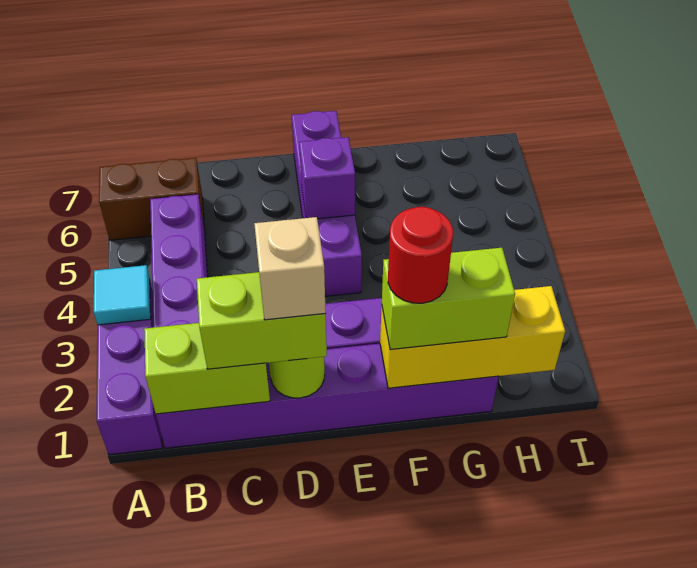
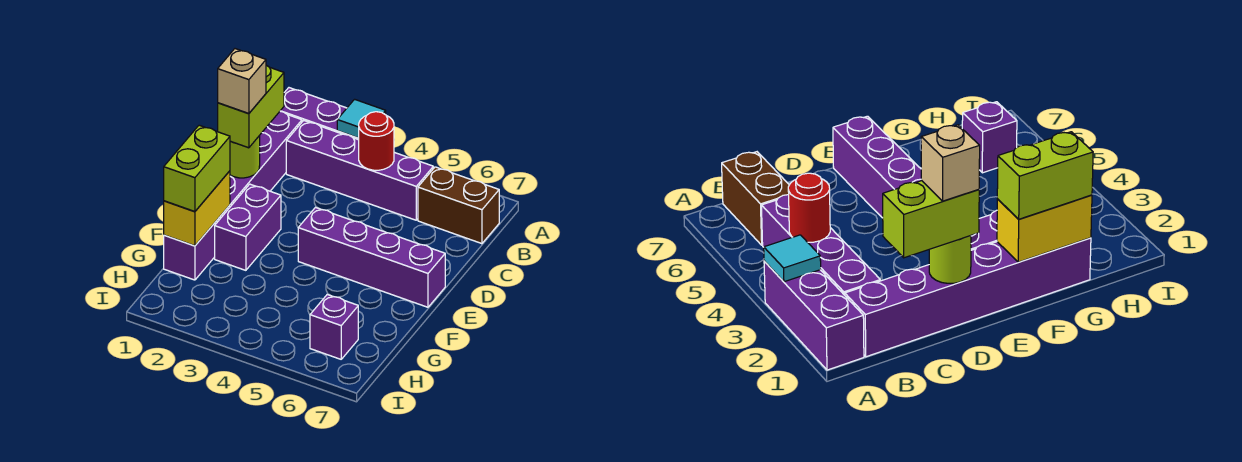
brown 1x2 brick [99,158,205,240] -> brown 1x2 brick turned to [418,167,499,244]
lime 1x2 brick [144,323,270,414] -> none
purple 1x1 brick [299,137,355,219] -> purple 1x1 brick moved to [310,295,358,359]
yellow 1x3 brick [380,286,565,388] -> yellow 1x2 brick [164,171,230,246]
red 1x1 round brick [388,207,453,303] -> red 1x1 round brick moved to [359,112,394,170]

